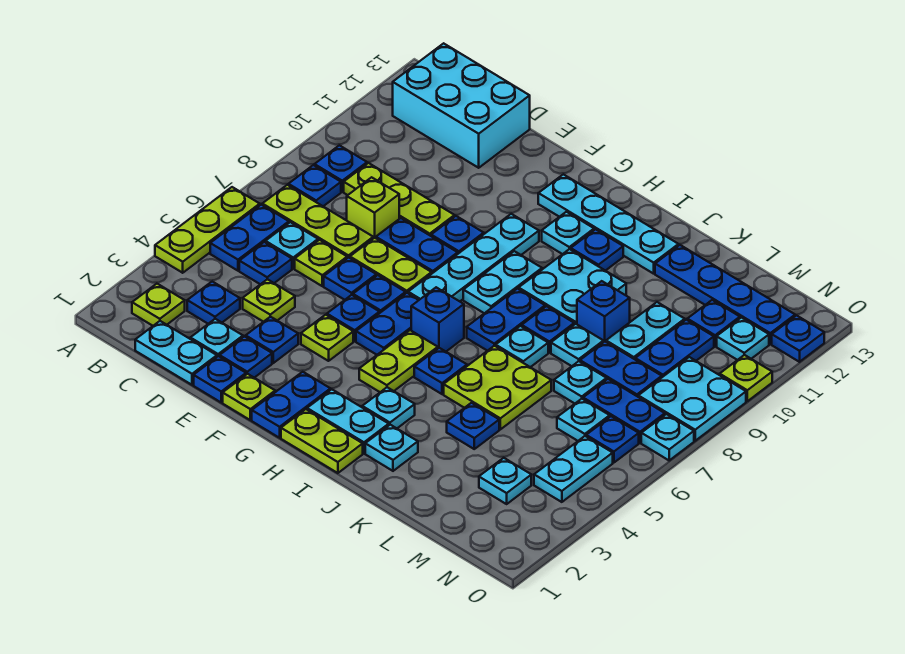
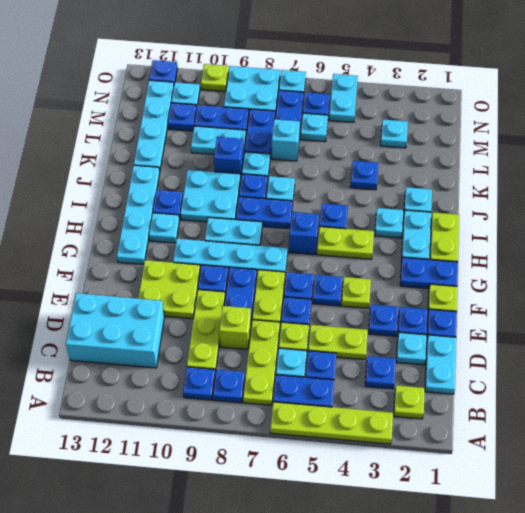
lime 1x3 plate [155,187,260,273] -> lime 1x4 plate [270,402,393,444]
cyan 2x3 brick [393,43,530,168] -> cyan 2x3 brick turned to [66,293,164,368]
lime 1x1 plate [243,279,295,322] -> lime 1x2 plate [308,325,368,360]
blue 1x2 plate [356,293,419,355] -> none
lime 2x2 plate [444,346,551,429] -> lime 2x2 plate moved to [138,260,200,319]
blue 1x4 plate [655,245,795,344] -> cyan 1x4 plate [134,80,174,171]
cyan 1x1 plate [554,361,607,403] -> cyan 1x1 brick [272,119,300,161]
cyan 1x2 plate [534,436,613,502] -> cyan 1x2 plate turned to [329,74,358,122]

